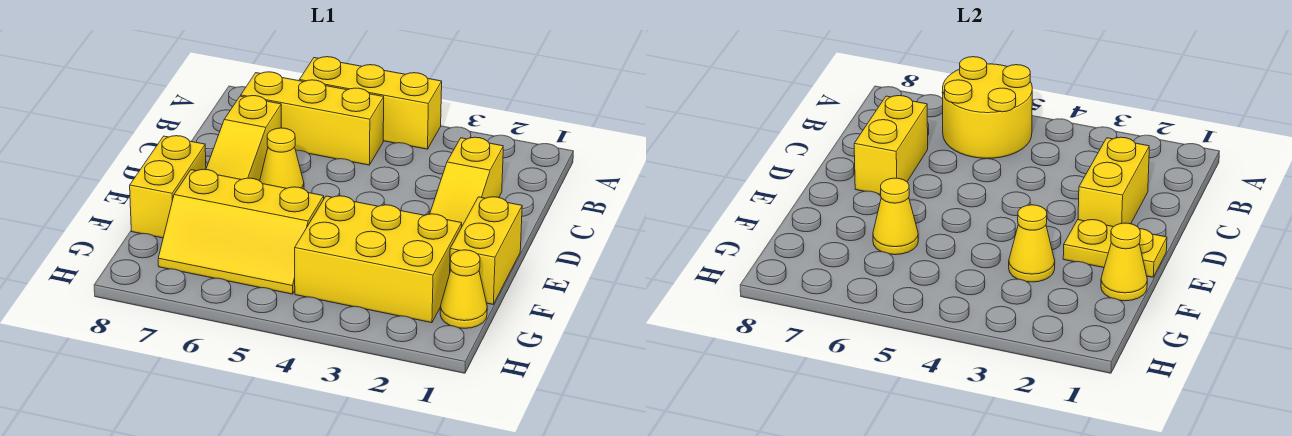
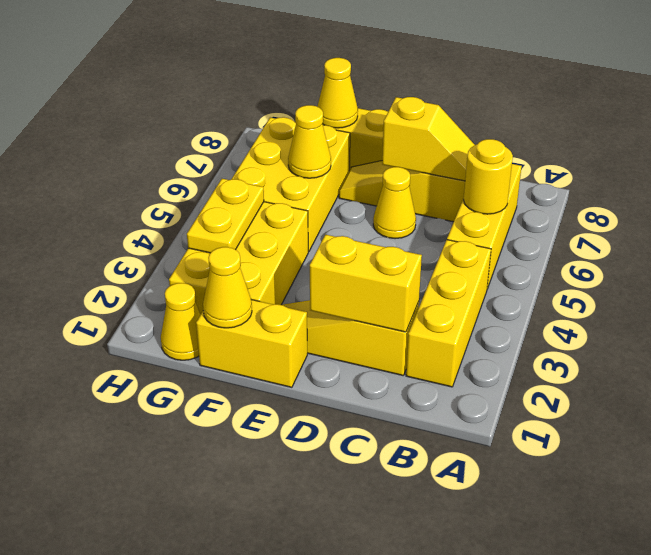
yellow 1x3 brick [299,57,442,149] -> yellow 1x3 brick moved to [406,240,491,387]
yellow 2x2 round brick [943,57,1032,158] -> yellow 1x1 round brick [464,139,513,214]
yellow 1x2 brick [854,96,928,195] -> yellow 1x2 slope [382,97,475,181]
yellow 1x2 plate [1063,220,1167,277] -> yellow 1x2 plate moved to [187,179,264,253]
yellow 1x1 cone [1009,205,1055,282] -> yellow 1x1 cone moved to [317,58,358,128]
yellow 2x3 slope [158,169,324,294] -> yellow 2x3 brick [232,117,350,252]

